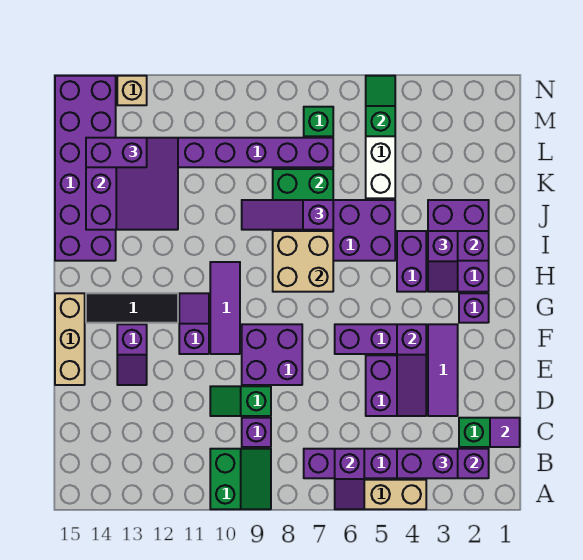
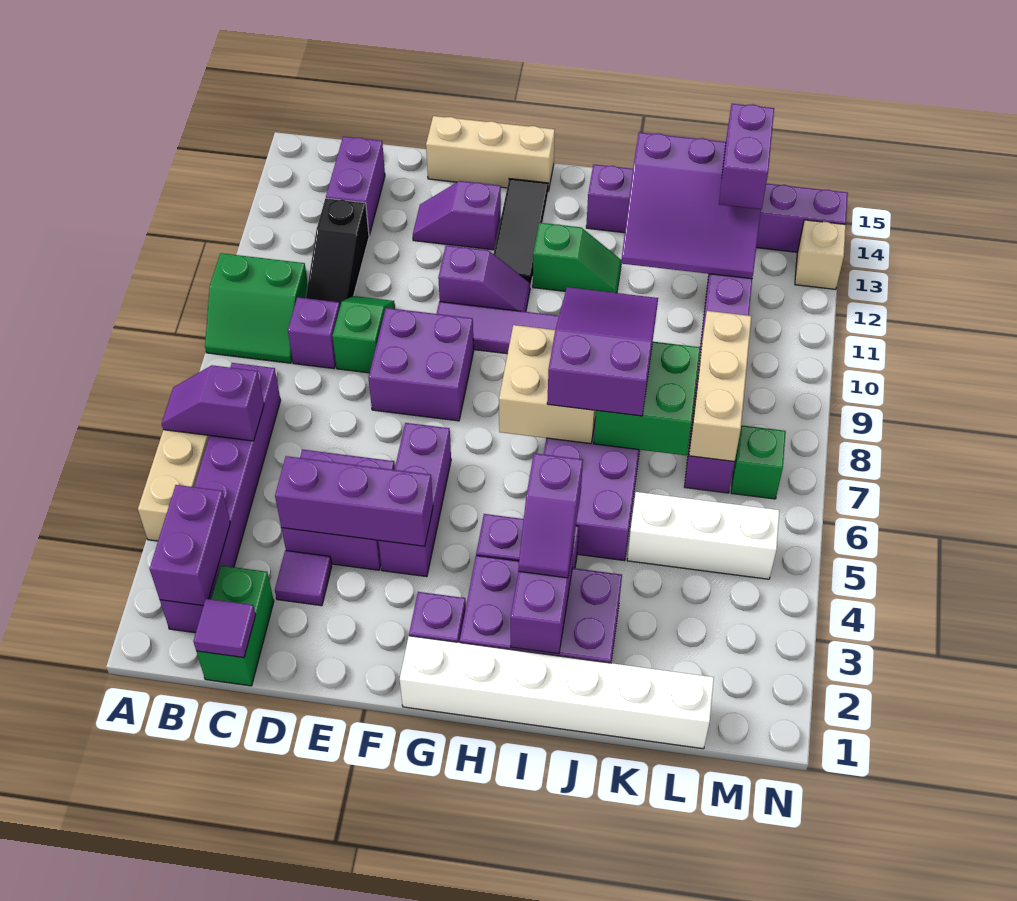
purple 1x2 brick [397,449,458,478] -> purple 1x2 brick moved to [326,137,385,235]
none -> black 1x3 slope [306,198,369,306]
purple 1x3 tile [428,324,458,416] -> purple 1x1 tile [275,551,332,606]
purple 1x3 slope [397,324,426,416] -> purple 1x3 brick [275,456,433,546]
none -> white 1x6 brick [400,636,714,749]
purple 1x2 slope [428,231,458,292] -> purple 1x2 slope turned to [518,453,583,578]
purple 2x6 brick [55,76,116,261] -> purple 1x6 brick [586,164,848,252]
purple 1x3 slope [242,200,333,230] -> purple 2x3 slope [547,287,658,416]
none -> tan 1x3 brick [689,311,752,462]
green 1x2 slope [366,76,395,136] -> green 1x2 slope moved to [533,223,621,293]

